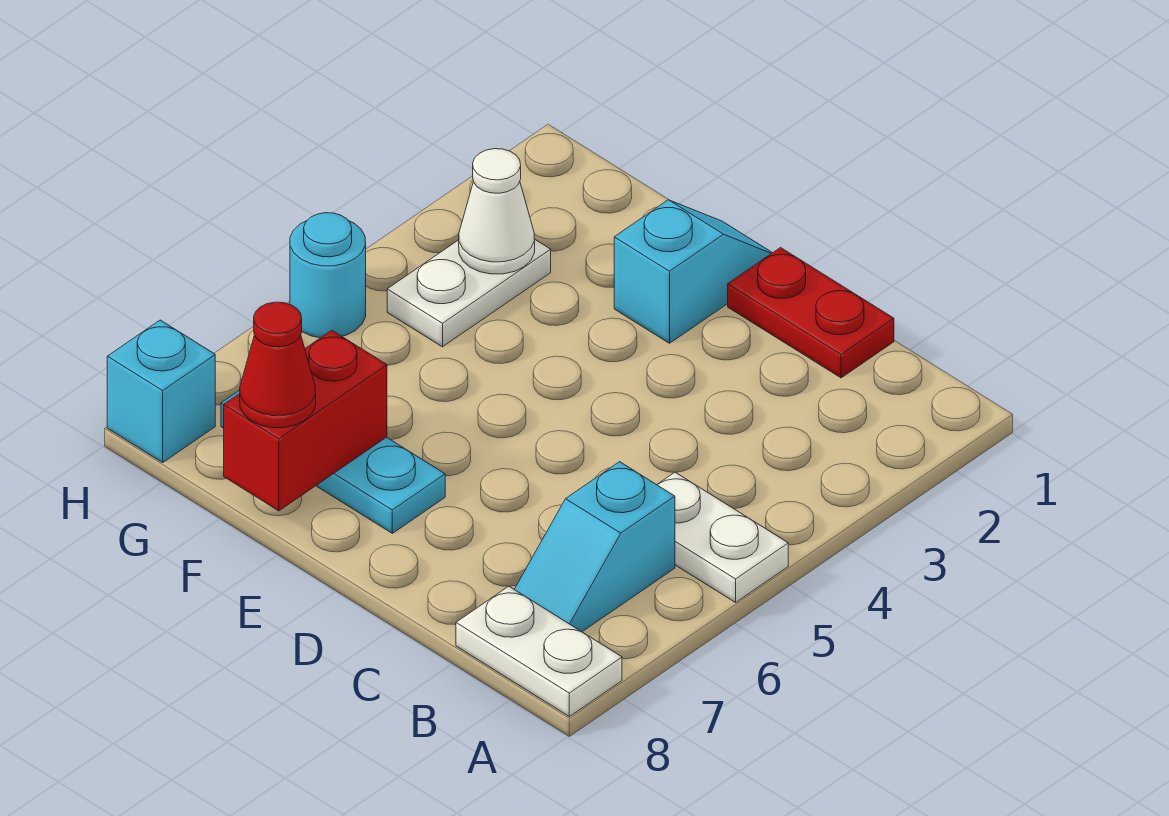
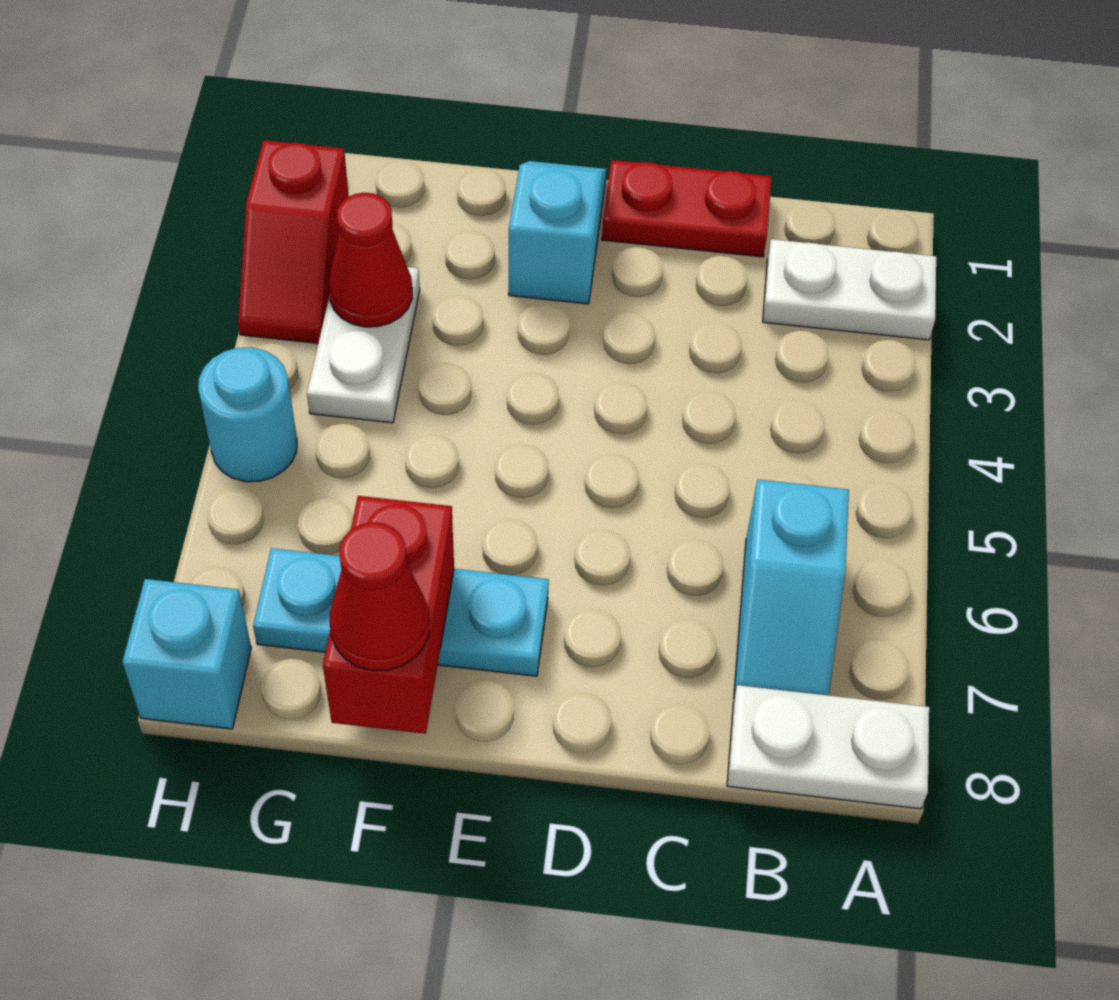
white 1x2 plate [657,472,788,602] -> white 1x2 plate moved to [763,239,936,340]
white 1x1 cone [459,149,535,274] -> red 1x1 cone [329,193,412,327]
none -> red 1x2 slope [238,140,349,343]

